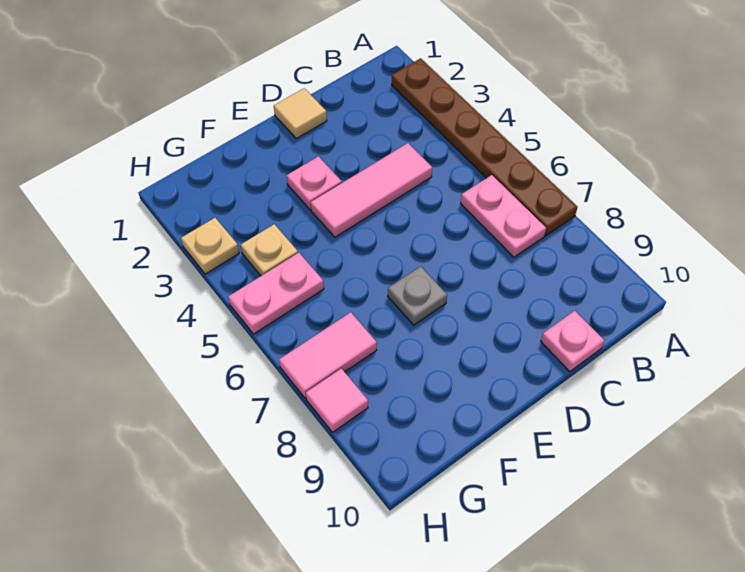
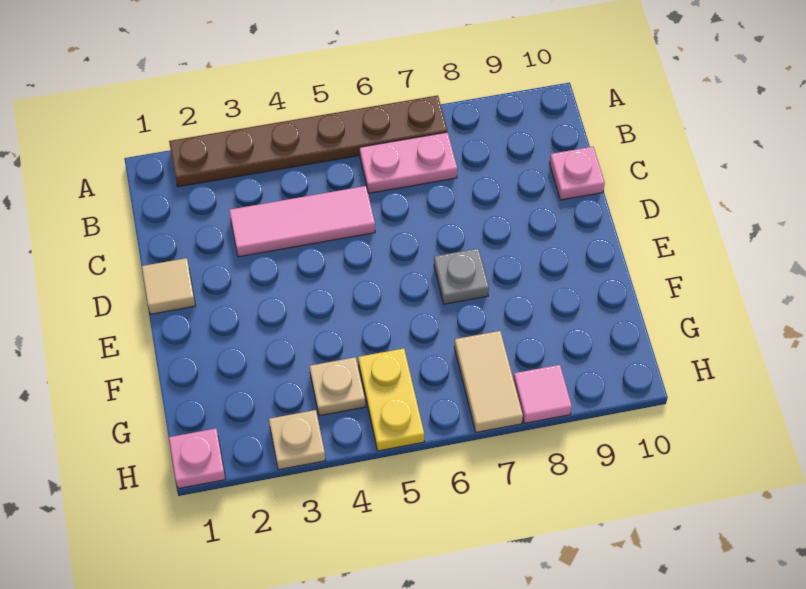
pink 1x3 tile [311,143,432,237] -> pink 1x3 tile turned to [229,186,375,257]
pink 1x1 plate [287,156,342,210] -> pink 1x1 plate moved to [169,429,225,489]
pink 1x2 plate [228,253,324,334] -> yellow 1x2 plate [358,348,424,451]
pink 1x2 tile [279,312,377,398] -> tan 1x2 tile [454,331,523,432]

